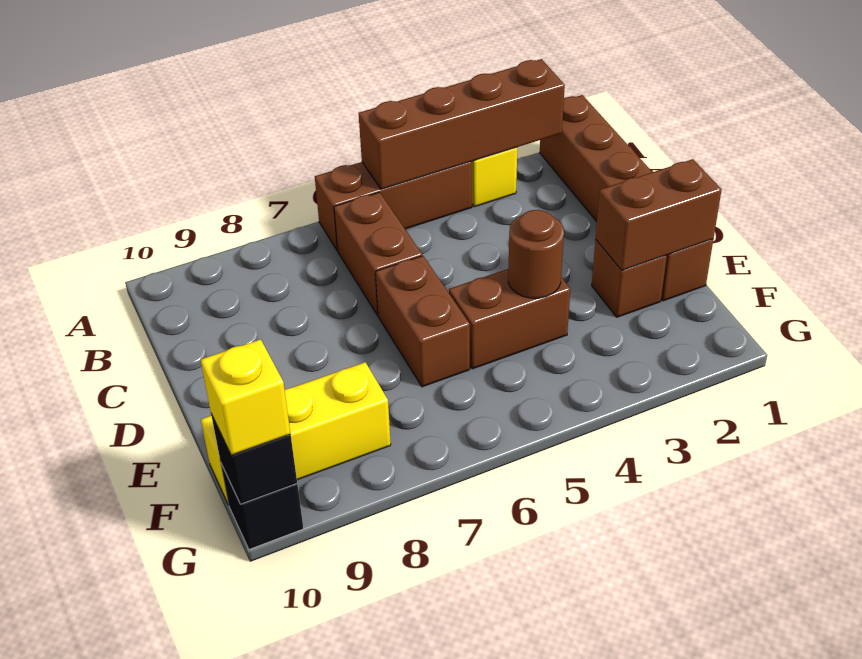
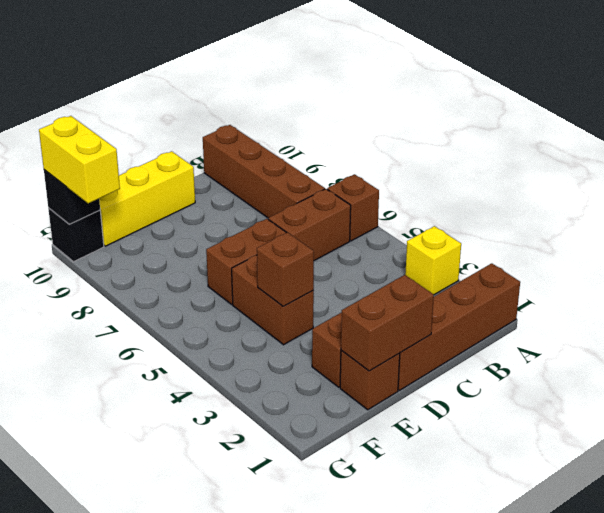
brown 1x4 brick [359,59,565,189] -> brown 1x4 brick moved to [203,125,325,218]
brown 1x3 brick [315,161,472,251] -> brown 1x1 brick [327,174,379,241]
brown 1x2 brick [596,159,722,271] -> brown 1x2 brick turned to [341,275,434,371]
brown 1x1 round brick [508,210,564,298] -> brown 1x1 brick [257,232,314,306]
yellow 1x3 brick [201,362,391,505] -> yellow 1x3 brick turned to [99,151,195,246]
yellow 1x1 brick [201,339,290,455] -> yellow 1x2 brick [39,116,120,203]

